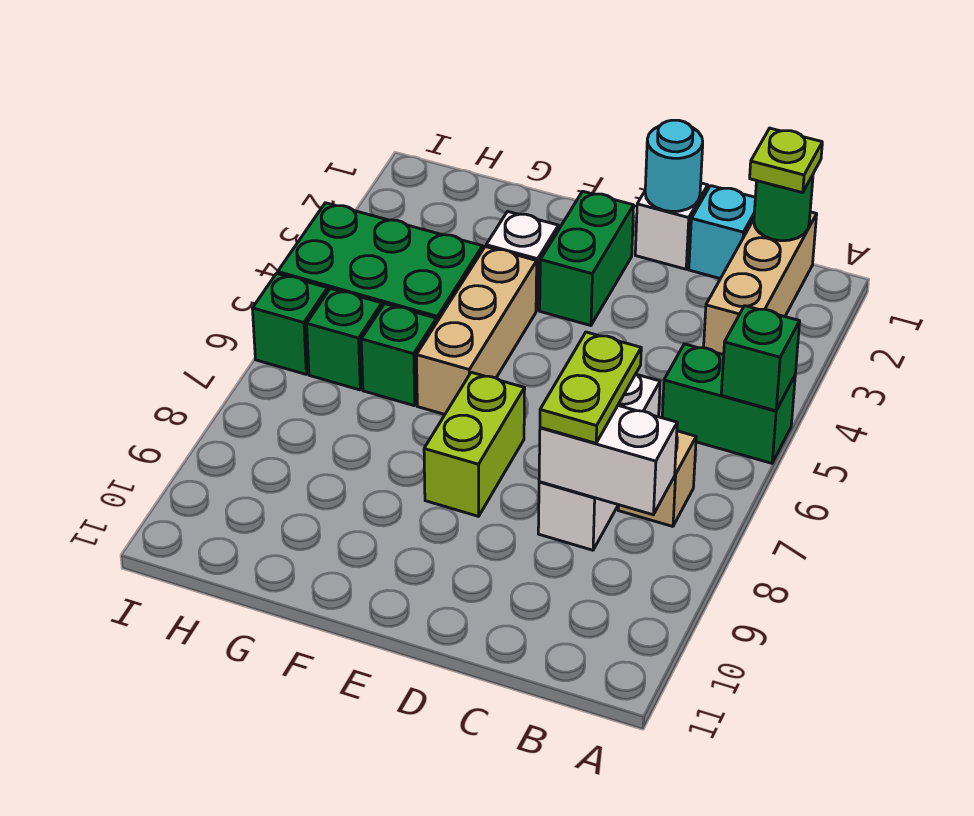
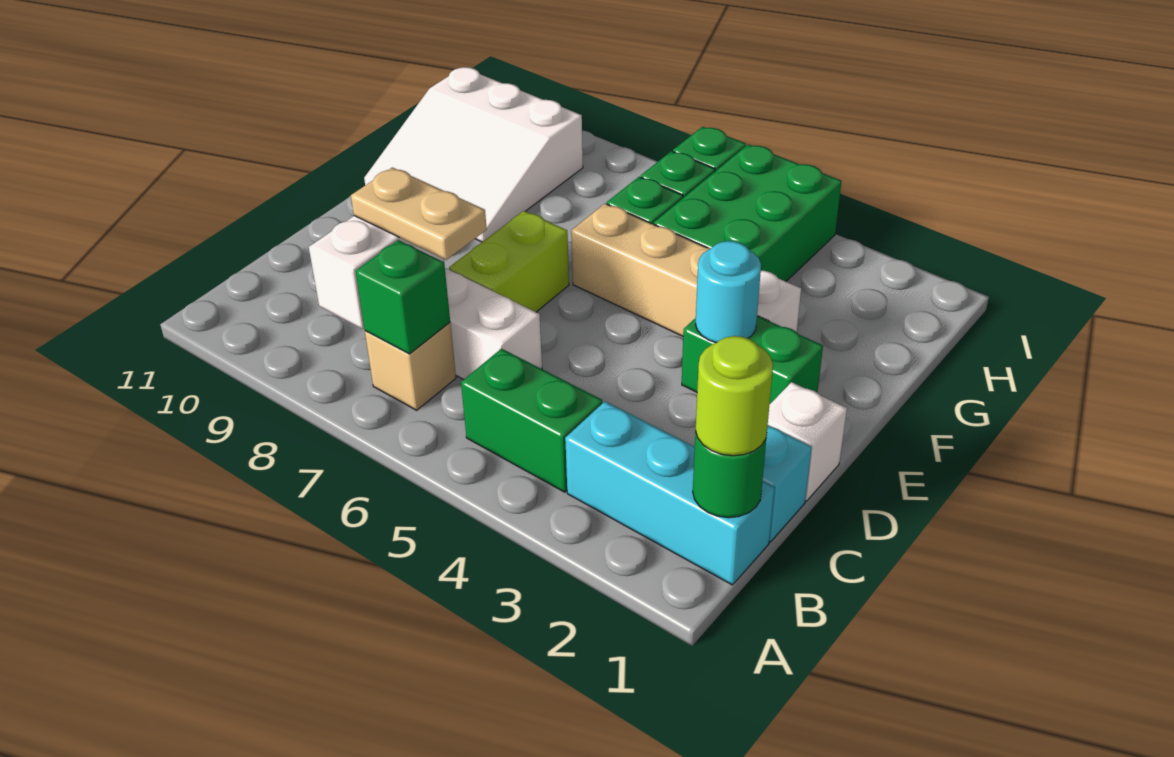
green 1x2 brick [662,344,795,463] -> green 1x2 brick turned to [461,349,602,492]
green 1x1 brick [721,306,800,411] -> green 1x1 brick moved to [356,240,450,354]
tan 1x3 brick [704,212,817,355] -> cyan 1x3 brick [565,402,774,585]
lime 1x1 plate [750,128,822,193] -> lime 1x1 round brick [696,336,773,456]
lime 1x2 plate [540,332,641,443] -> tan 1x2 plate [351,167,487,260]
cyan 1x1 round brick [645,120,703,212] -> cyan 1x1 round brick moved to [696,241,761,343]
lime 1x2 brick [424,372,525,516] -> lime 1x2 brick turned to [449,211,569,312]
none -> white 3x3 slope [364,67,583,242]

